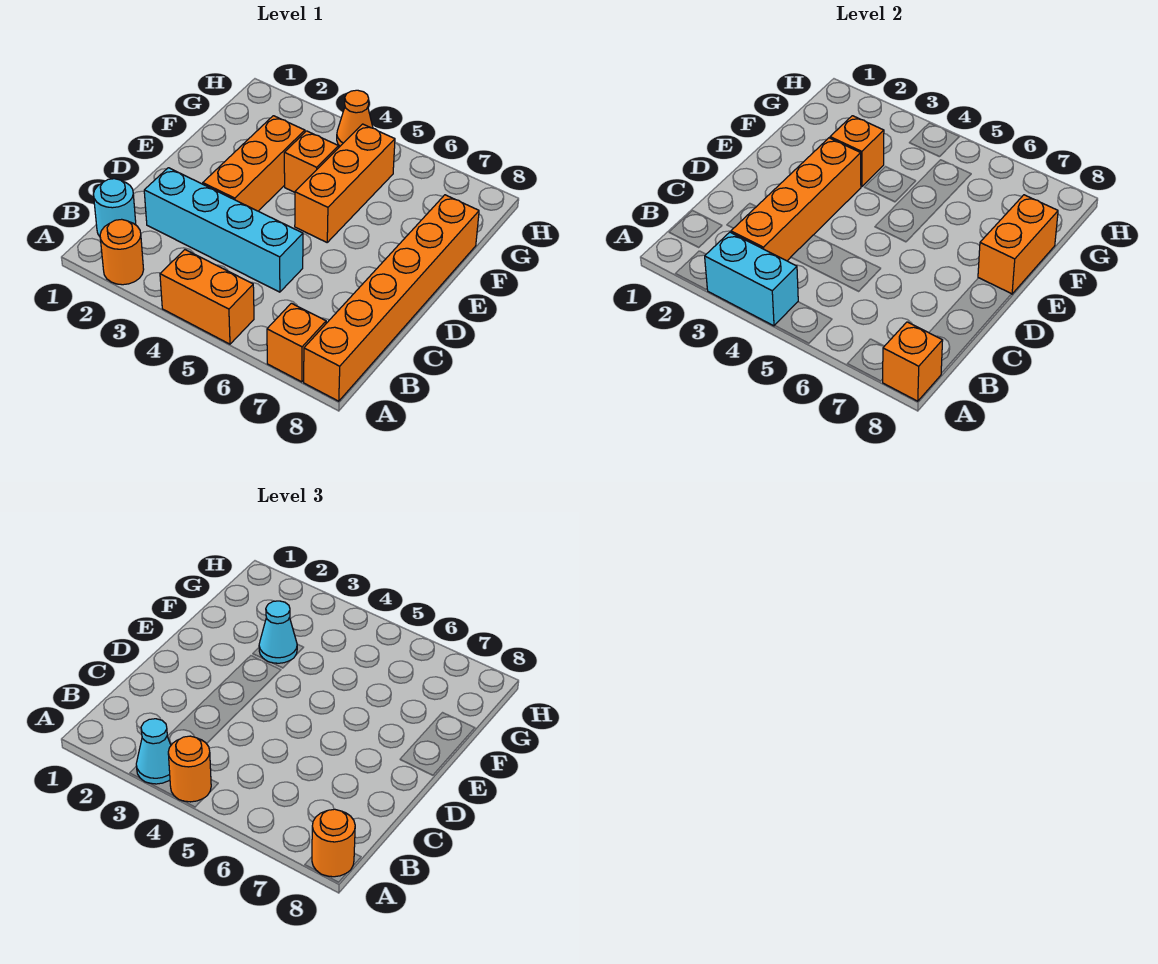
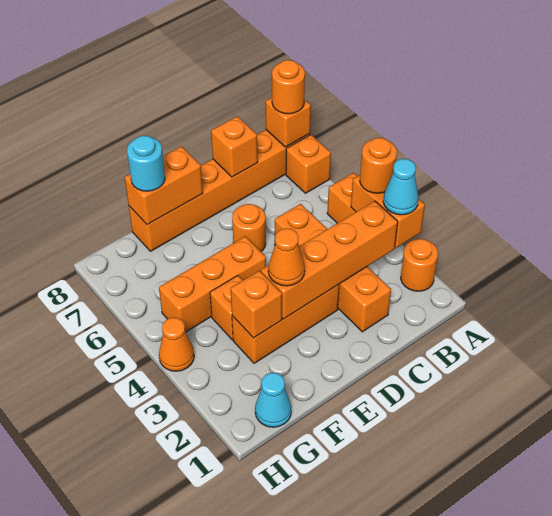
cyan 1x2 brick [705,232,798,326] -> orange 1x2 brick [351,175,425,248]
cyan 1x1 round brick [93,179,136,236] -> cyan 1x1 round brick moved to [127,136,165,191]
cyan 1x4 brick [144,168,303,292] -> orange 1x4 brick [275,204,391,332]
none -> orange 1x1 brick [211,116,258,177]
none -> orange 1x1 round brick [232,204,266,251]
none -> orange 1x1 cone [268,228,305,286]
cyan 1x1 cone [259,601,297,663] -> cyan 1x1 cone moved to [255,373,291,427]

